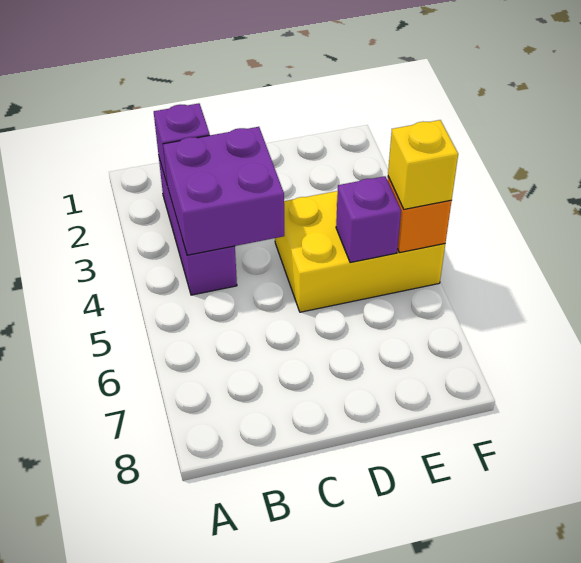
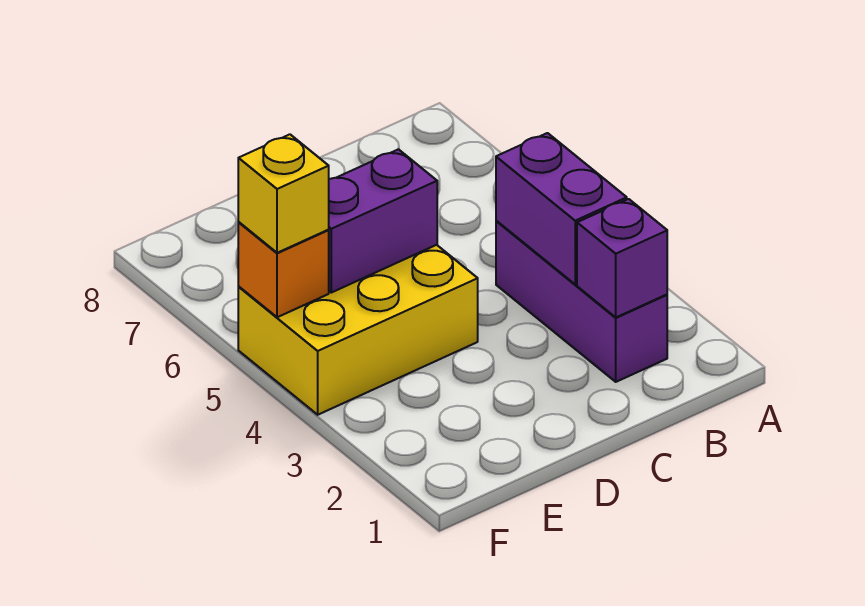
purple 2x2 brick [163,127,284,255] -> purple 1x2 brick [496,133,627,284]
purple 1x1 brick [336,176,401,263] -> purple 1x2 brick [329,149,437,293]

